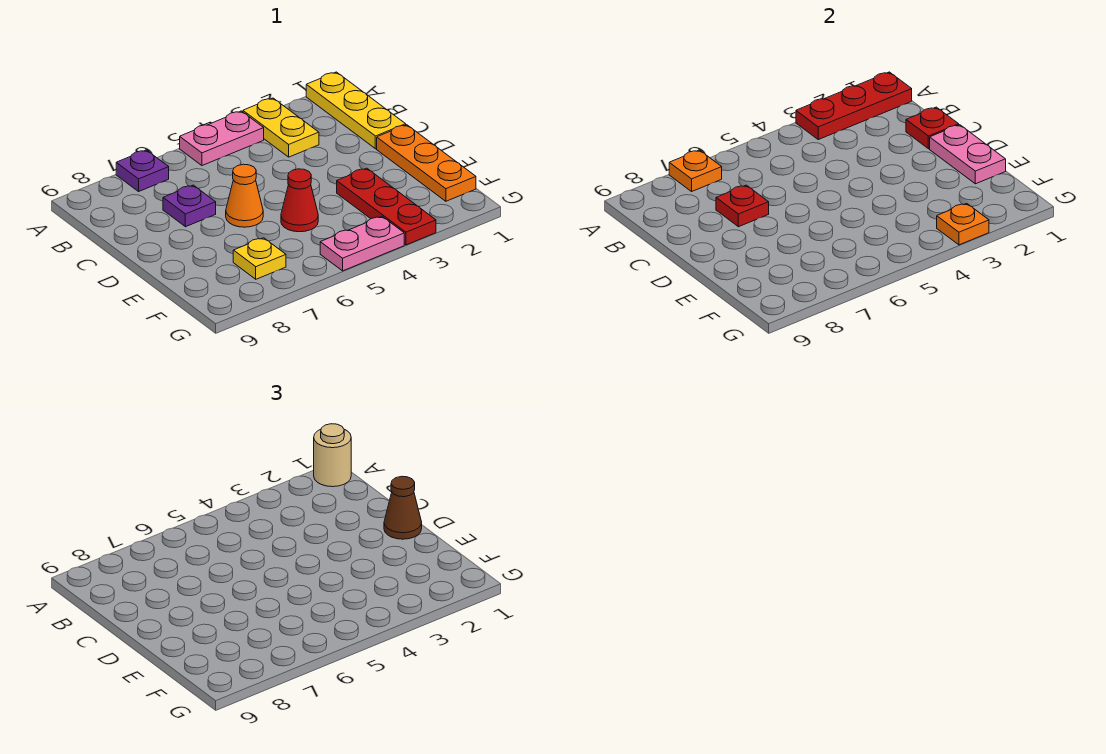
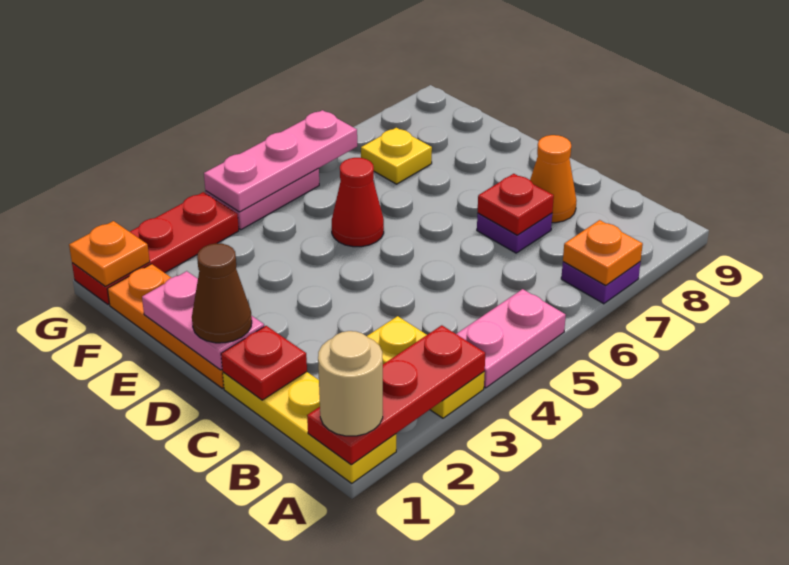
orange 1x1 cone [226,164,263,227] -> orange 1x1 cone moved to [530,135,576,223]
red 1x3 plate [337,168,436,245] -> red 1x3 plate turned to [72,192,239,305]
orange 1x1 plate [937,203,989,245] -> orange 1x1 plate moved to [69,221,150,286]
none -> pink 1x3 plate [204,110,357,212]

